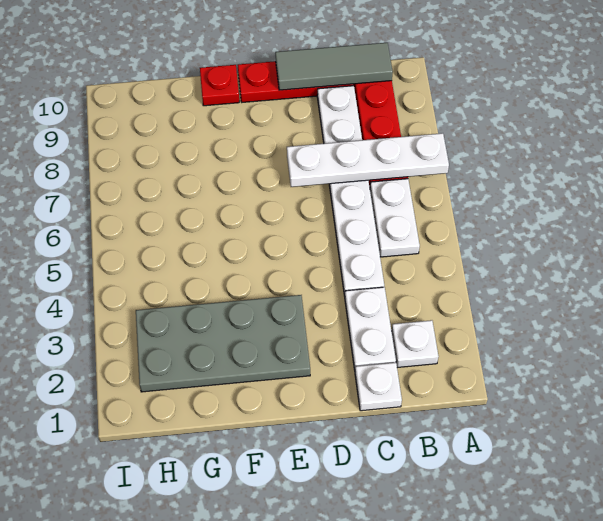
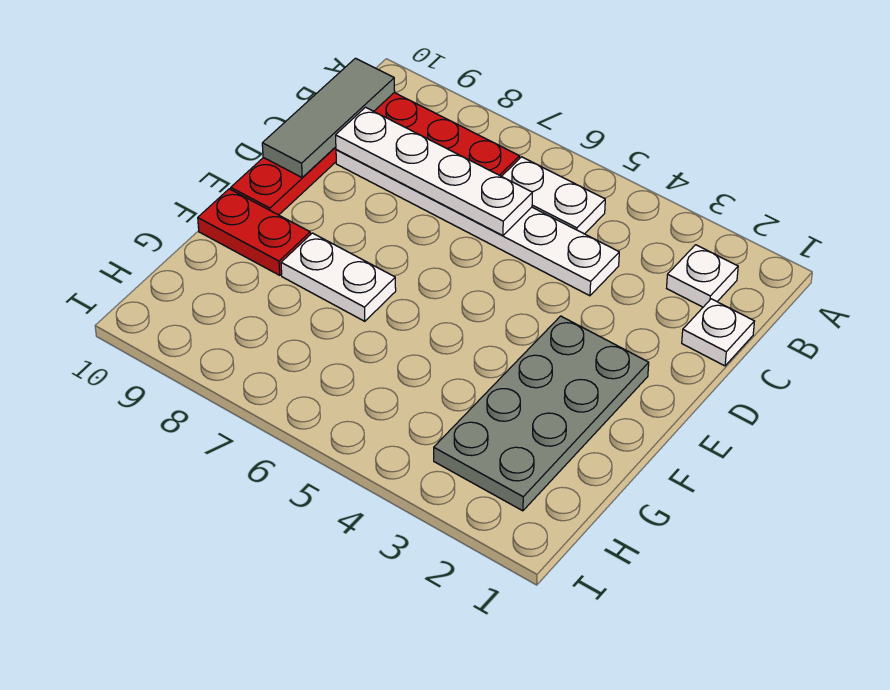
white 1x4 plate [287,133,449,187] -> white 1x4 plate turned to [336,107,532,236]
white 1x2 plate [345,287,396,370] -> white 1x2 plate moved to [281,233,396,321]
red 1x1 plate [200,65,239,106] -> red 1x2 plate [198,189,310,275]

